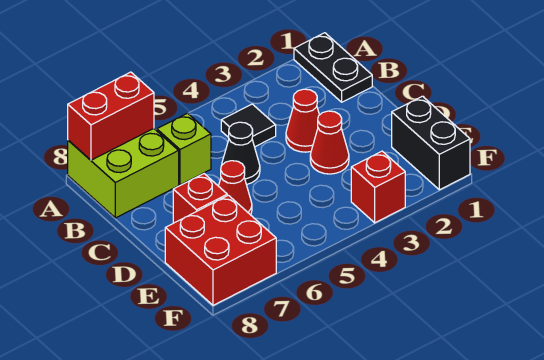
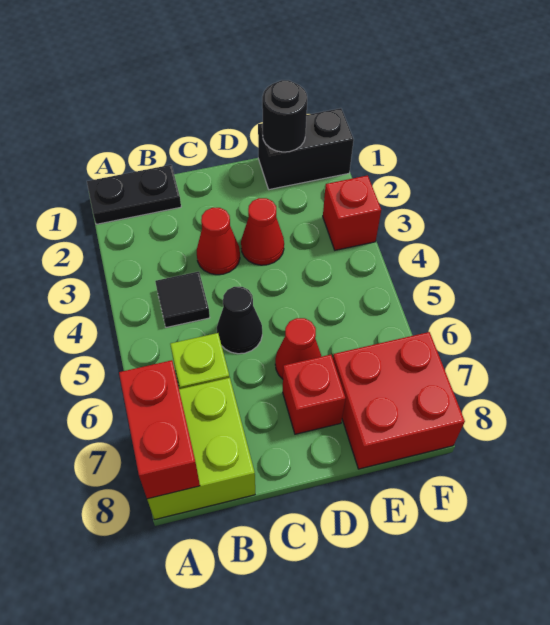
none -> black 1x1 round brick [262,80,307,152]

